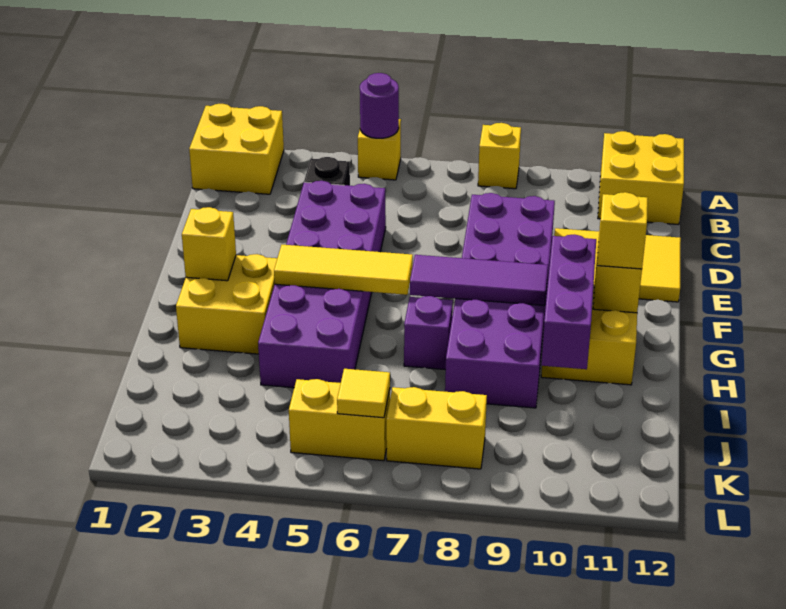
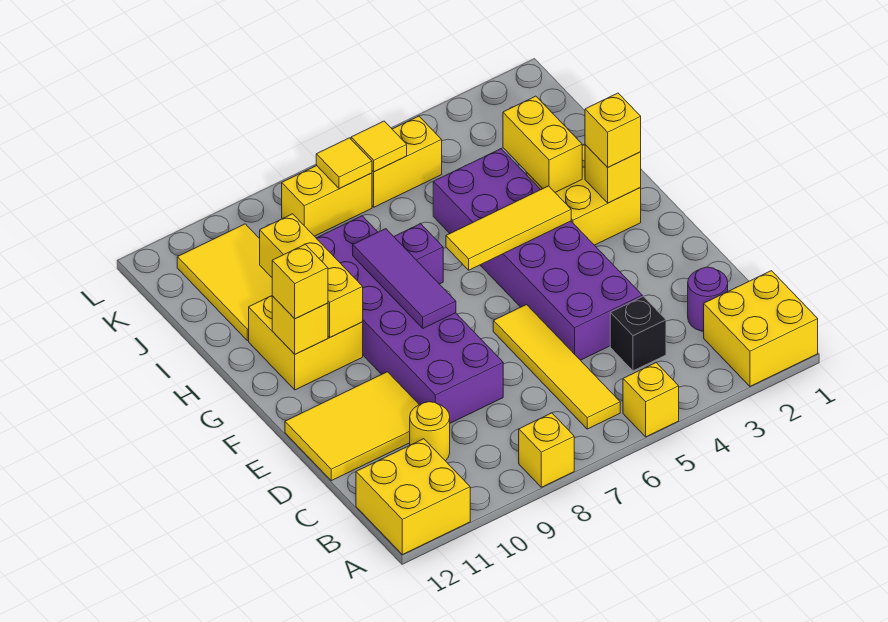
purple 1x1 round brick [360,73,399,138] -> purple 1x1 round brick moved to [688,267,728,331]
none -> yellow 1x4 tile [493,305,620,429]
none -> yellow 1x1 round brick [410,402,450,461]
none -> yellow 1x1 brick [585,93,641,167]
purple 1x3 tile [410,255,548,306] -> purple 1x3 tile turned to [353,229,456,328]
purple 1x3 brick [541,235,596,369] -> yellow 1x3 brick [260,214,363,337]
none -> yellow 1x2 brick [503,96,582,192]
none -> yellow 2x3 tile [177,224,272,341]
none -> yellow 1x1 tile [316,138,372,189]

